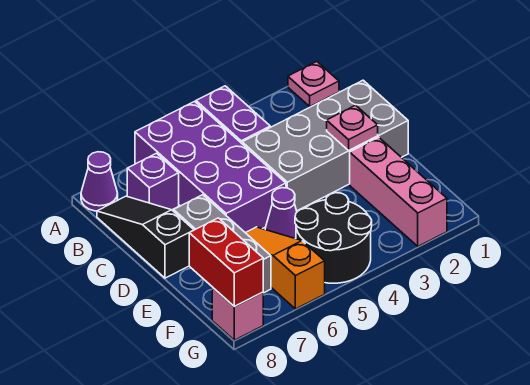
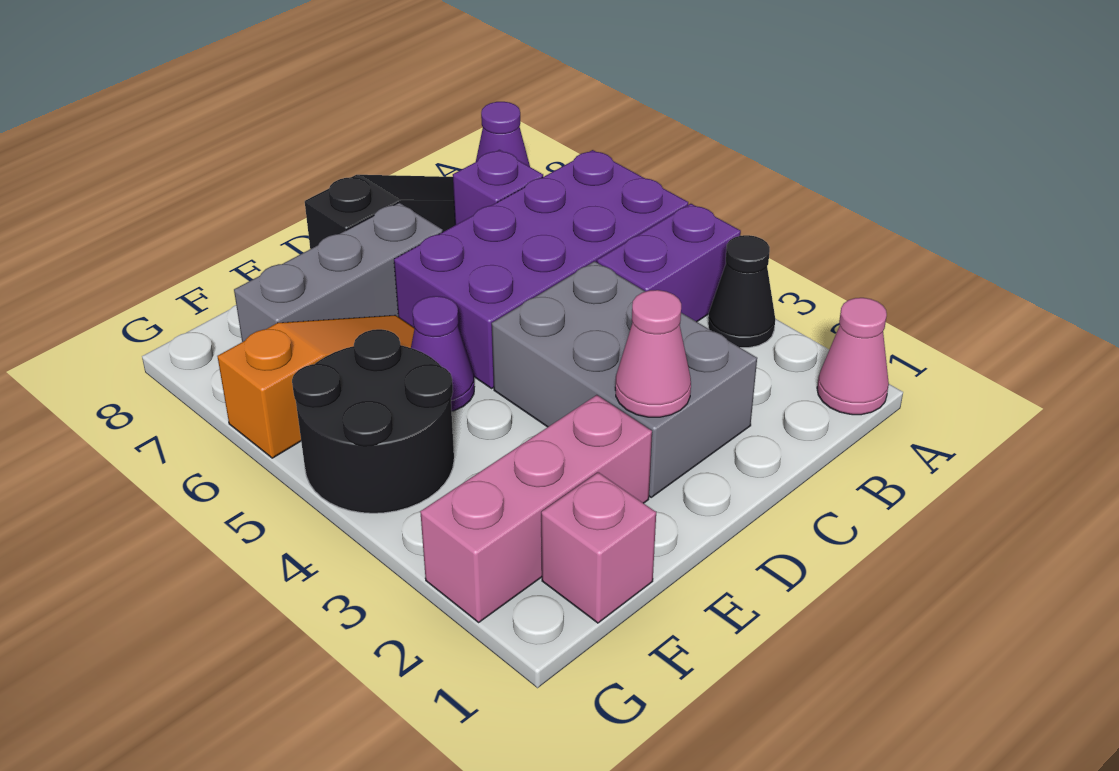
pink 1x1 plate [288,62,339,107] -> pink 1x1 cone [817,298,889,415]
none -> black 1x1 cone [708,235,775,348]
grey 2x4 brick [242,80,408,211] -> grey 2x3 brick [492,261,757,497]
pink 1x1 plate [327,105,378,150] -> pink 1x1 cone [615,290,691,417]
red 1x2 brick [189,218,263,307] -> none
pink 1x1 brick [212,287,263,340] -> pink 1x1 brick moved to [541,472,656,623]

